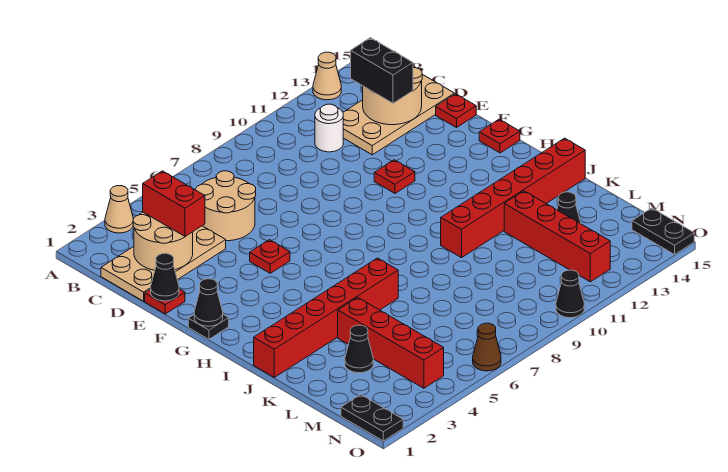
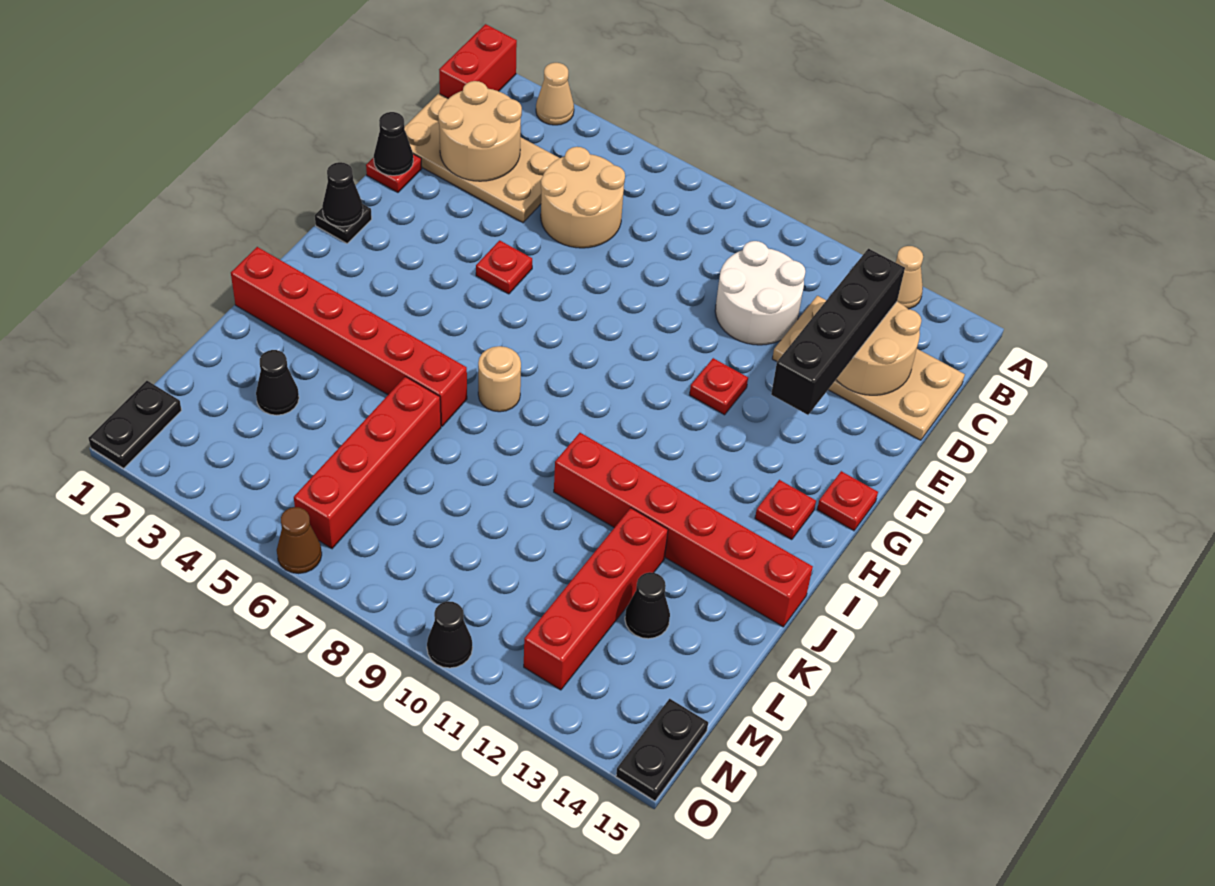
red 1x2 brick [143,171,205,237] -> red 1x2 brick moved to [439,24,517,99]
white 1x1 round brick [315,104,343,152] -> white 2x2 round brick [715,241,805,345]
black 1x2 brick [351,38,413,103] -> black 1x4 brick [771,249,905,415]
red 1x1 plate [436,94,476,128] -> red 1x1 plate moved to [755,480,816,540]
none -> tan 1x1 round brick [478,346,521,412]
red 1x4 brick [338,297,444,388] -> red 1x4 brick moved to [294,377,441,549]

